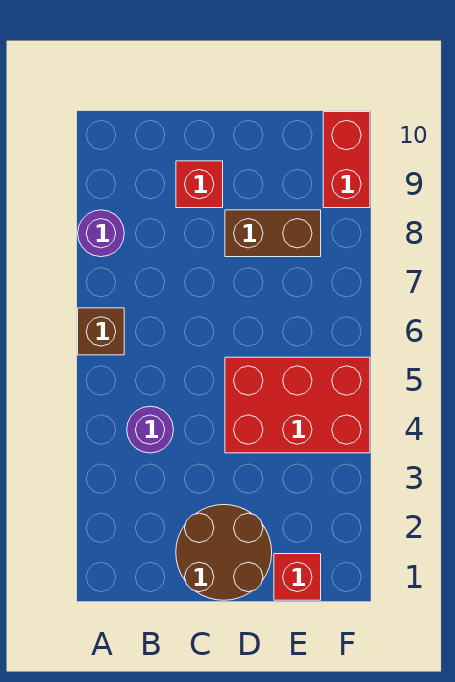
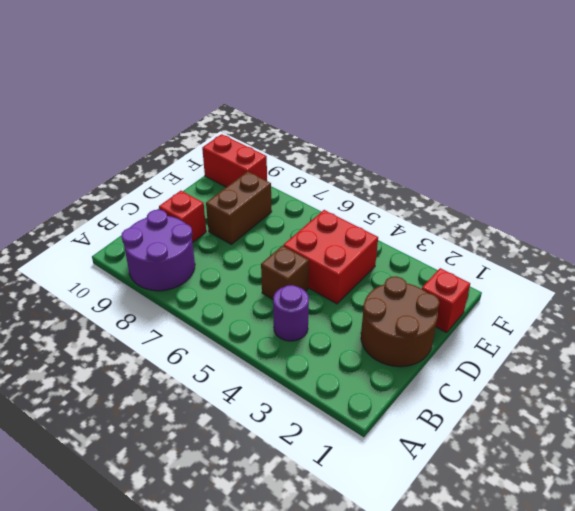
brown 1x1 brick [78,308,124,355] -> brown 1x1 brick moved to [261,246,309,299]
purple 1x1 round brick [78,210,124,257] -> purple 2x2 round brick [122,210,195,291]
red 2x3 brick [225,357,370,453] -> red 2x2 brick [283,210,378,304]

